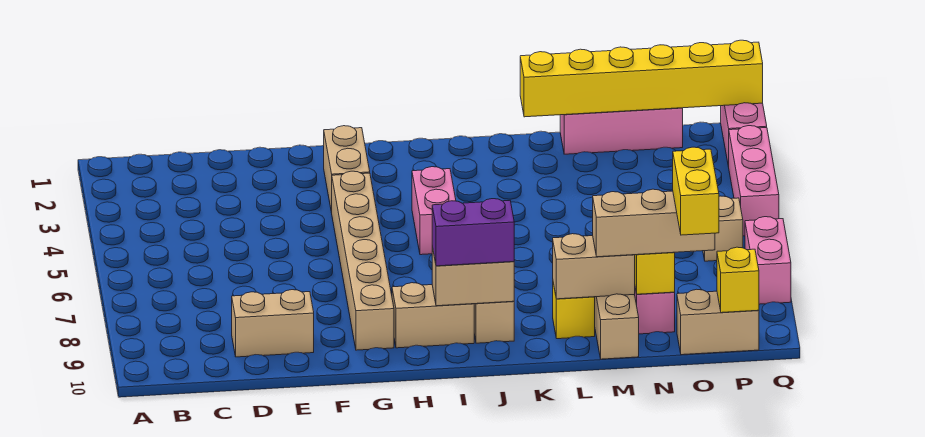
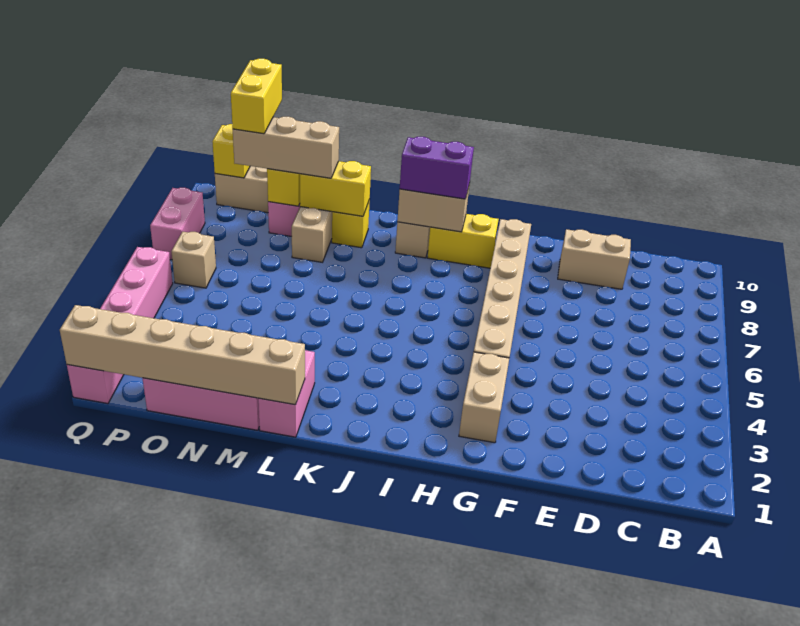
tan 1x2 brick [392,283,474,348] -> yellow 1x2 brick [427,214,499,268]
pink 1x2 brick [412,167,456,255] -> pink 1x2 brick moved to [258,350,315,437]
yellow 1x6 brick [520,40,763,117] -> tan 1x6 brick [60,305,305,405]
tan 1x2 brick [553,234,635,299] -> yellow 1x2 brick [300,161,371,216]

